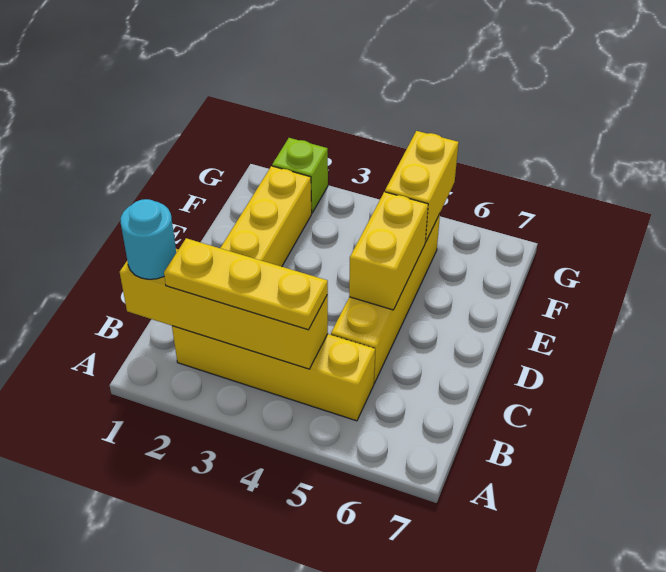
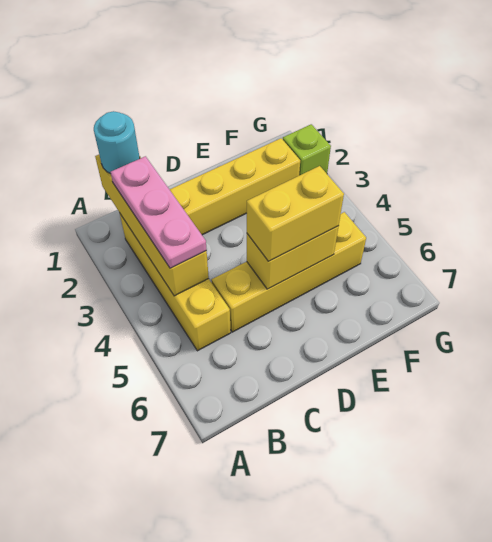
yellow 1x3 plate [164,238,328,330] -> pink 1x3 plate [111,156,207,268]
yellow 1x2 brick [385,131,459,242] -> yellow 1x2 brick moved to [247,166,344,261]

